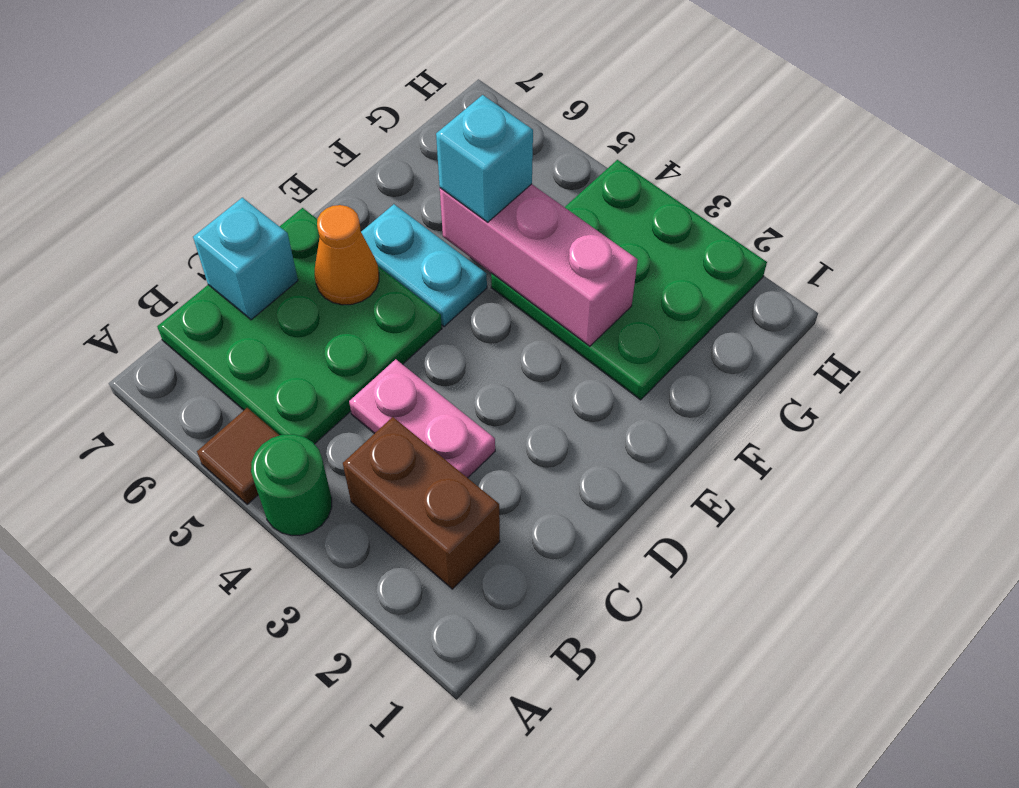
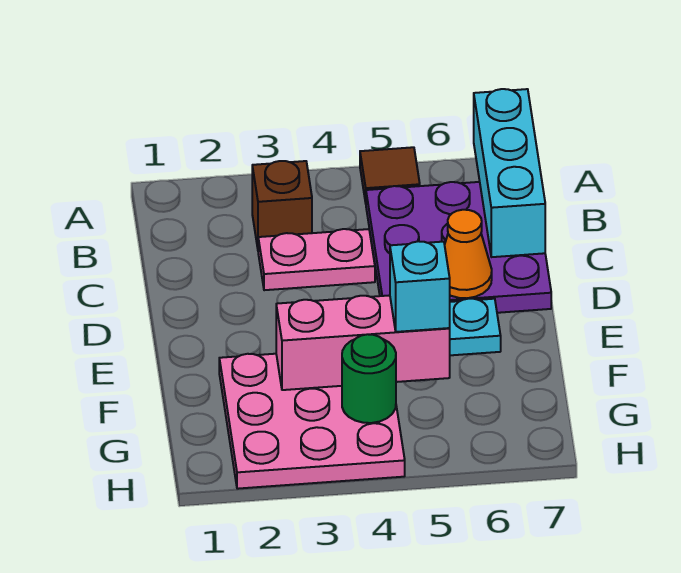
green 1x1 round brick [251,434,332,536] -> green 1x1 round brick moved to [342,334,396,423]
brown 1x2 brick [343,417,500,589] -> brown 1x1 brick [252,161,312,248]
green 3x3 plate [157,208,442,444] -> purple 3x3 plate [366,182,551,313]
cyan 1x1 brick [193,198,298,320] -> cyan 1x3 brick [474,89,545,257]
green 3x3 plate [491,160,767,400] -> pink 3x3 plate [219,354,405,489]

